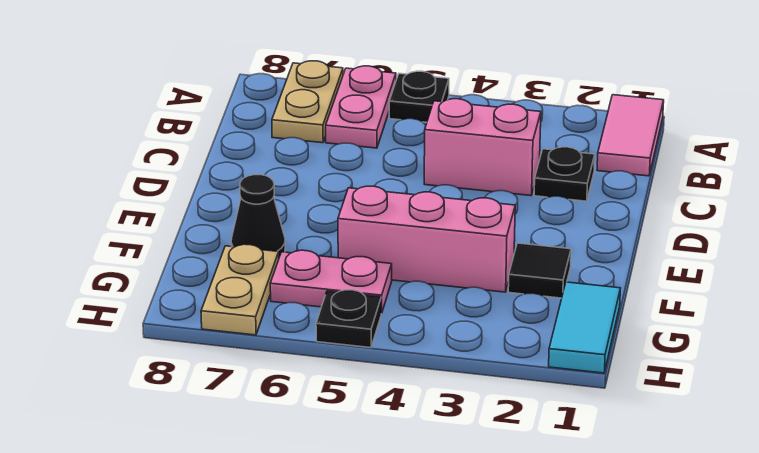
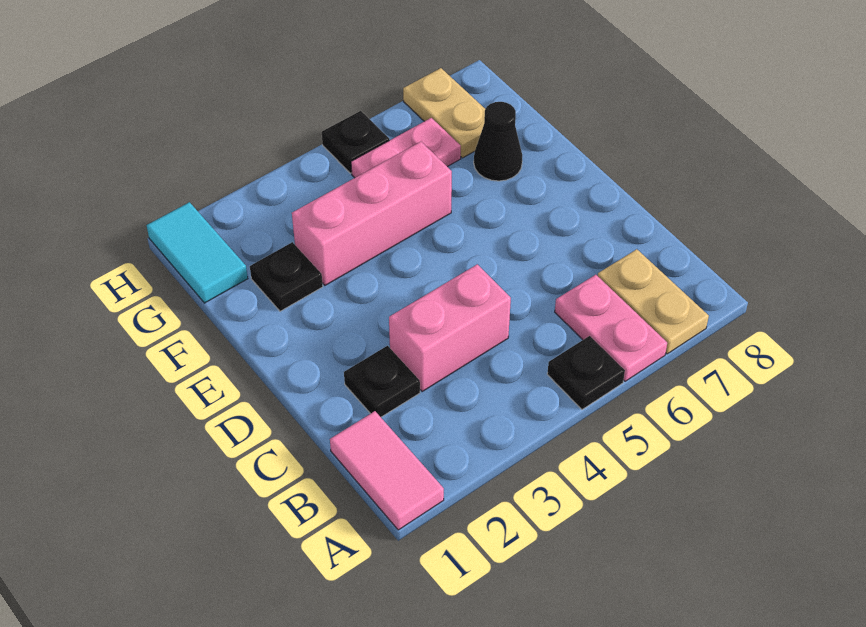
black 1x1 tile [508,243,571,298] -> black 1x1 plate [250,242,323,311]

